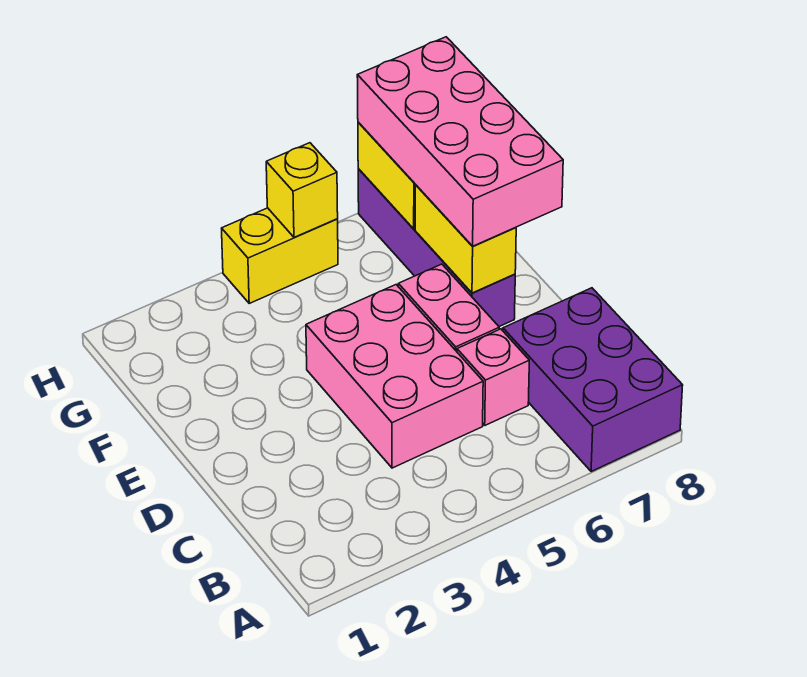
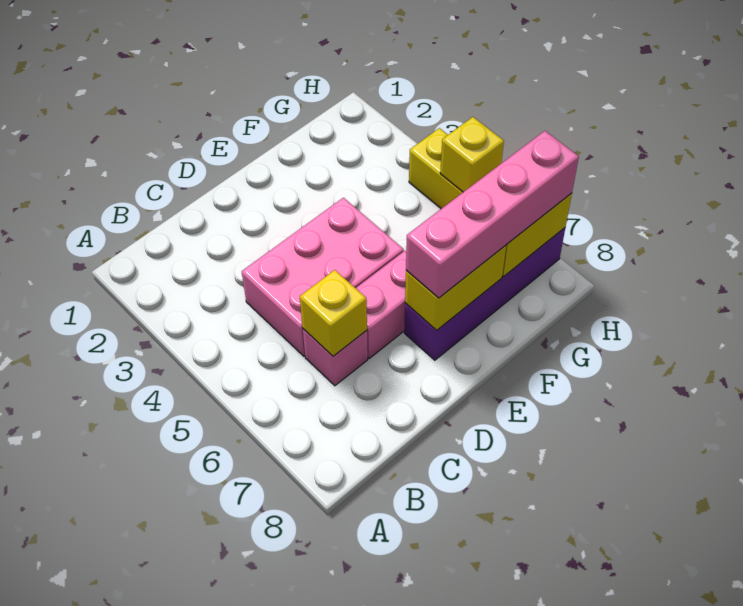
purple 2x3 brick [503,288,683,472] -> none
none -> yellow 1x1 brick [300,270,367,356]
pink 2x4 brick [357,37,563,246] -> pink 1x4 brick [406,131,579,298]

